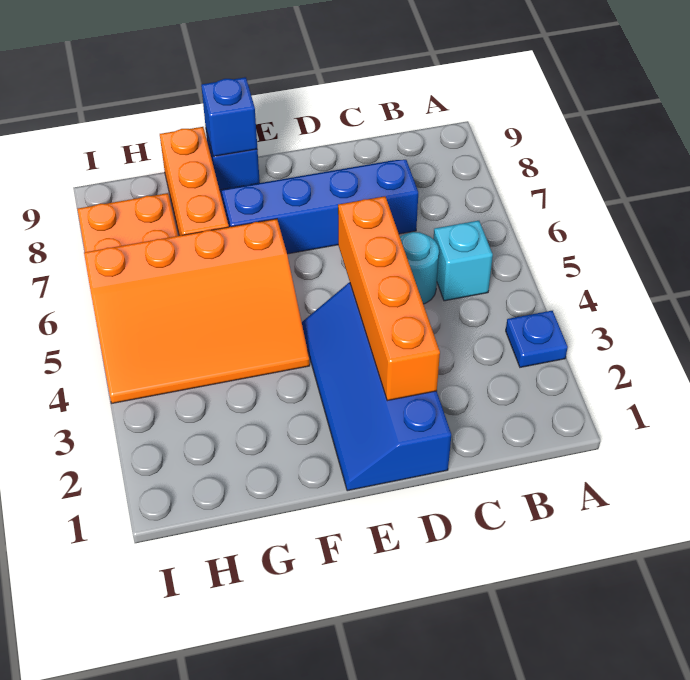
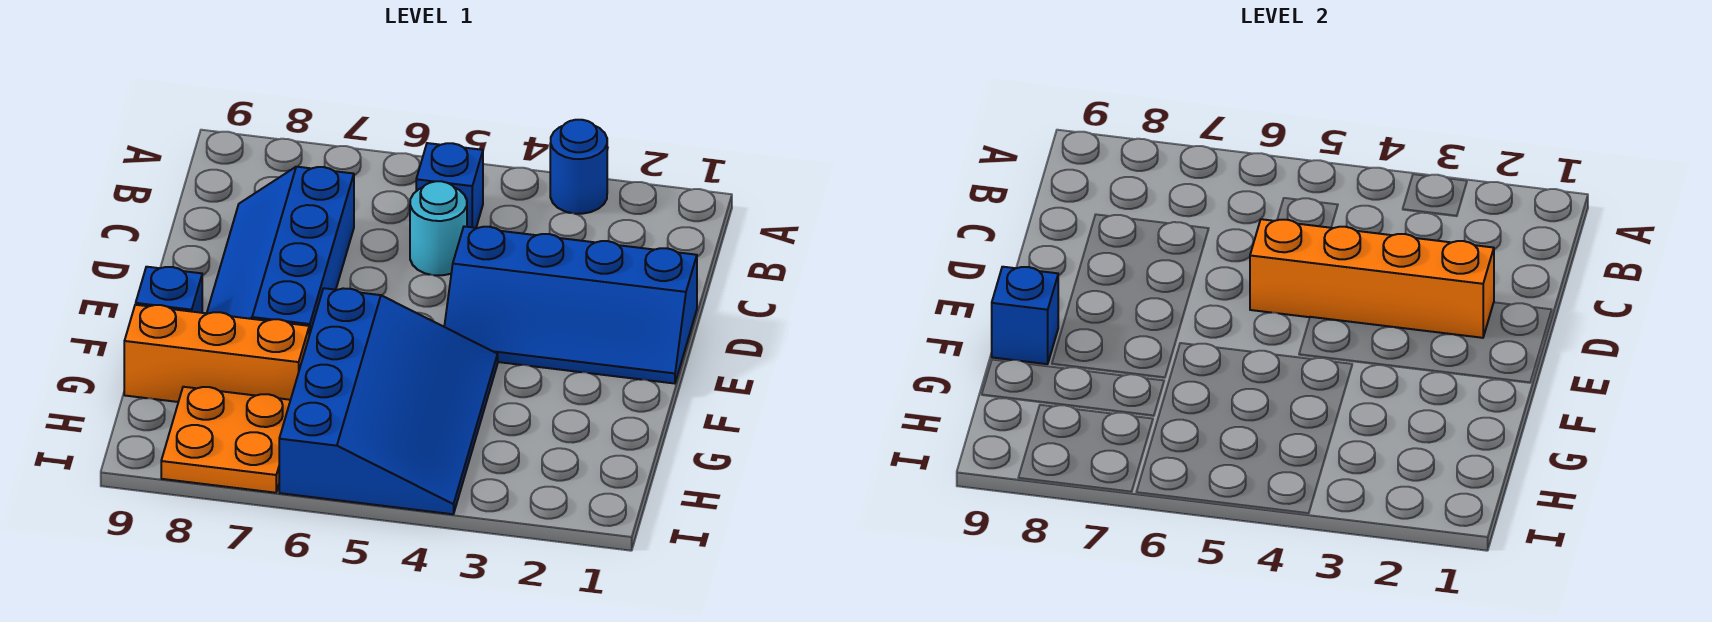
blue 1x1 plate [506,311,568,367] -> blue 1x1 round brick [550,120,607,214]
cyan 1x1 brick [434,221,493,301] -> blue 1x1 brick [416,143,483,228]
orange 3x4 slope [84,219,310,403] -> blue 3x4 slope [279,288,498,514]

